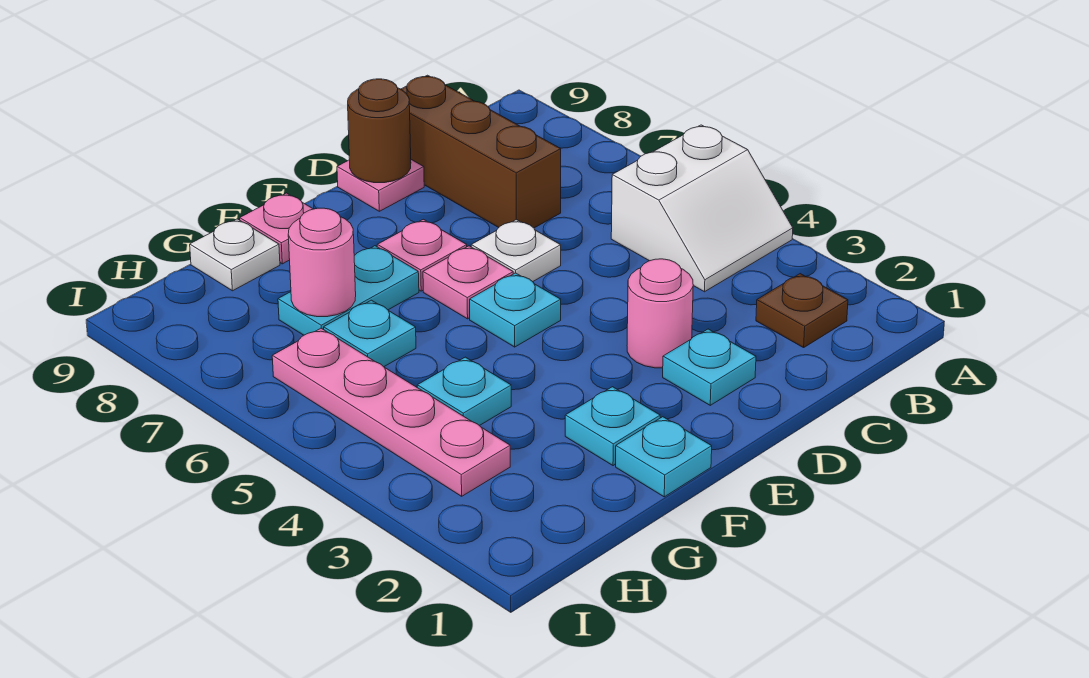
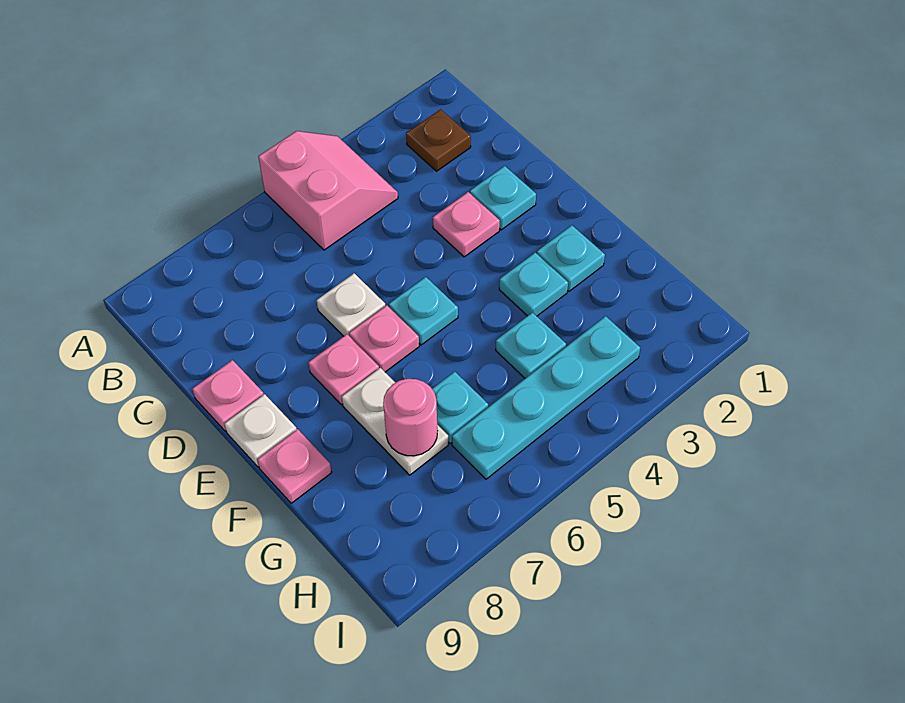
white 2x2 slope [611,125,793,292] -> pink 2x2 slope [258,131,398,250]
brown 1x3 brick [401,75,561,228] -> none
pink 1x1 round brick [627,259,693,368] -> pink 1x1 plate [433,192,500,257]
brown 1x1 round brick [348,79,411,183] -> none
cyan 1x1 plate [616,417,712,497] -> cyan 1x1 plate moved to [499,253,568,316]
cyan 1x2 plate [278,246,419,335] -> white 1x2 plate [342,368,448,475]
white 1x1 plate [190,219,280,291] -> white 1x1 plate moved to [224,394,297,467]
pink 1x4 plate [272,328,510,496] -> cyan 1x4 plate [452,316,640,479]

